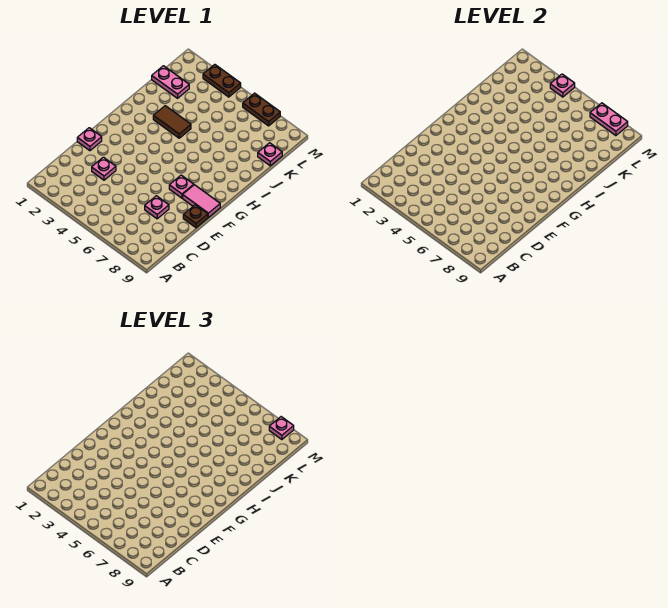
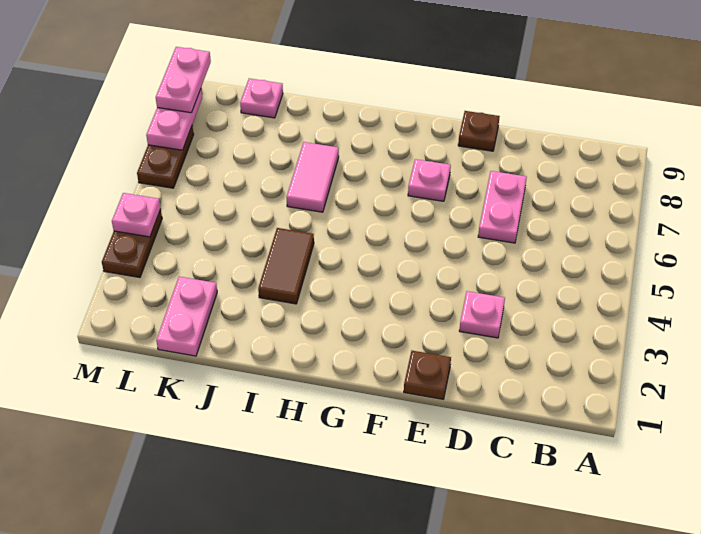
pink 1x1 plate [145,196,169,219] -> pink 1x2 plate [478,171,527,243]
pink 1x1 plate [77,128,102,151] -> brown 1x1 plate [404,351,451,399]
pink 1x2 tile [183,185,220,217] -> pink 1x2 tile moved to [287,142,339,212]
pink 1x1 plate [269,417,294,440] -> pink 1x2 plate [156,47,211,113]

